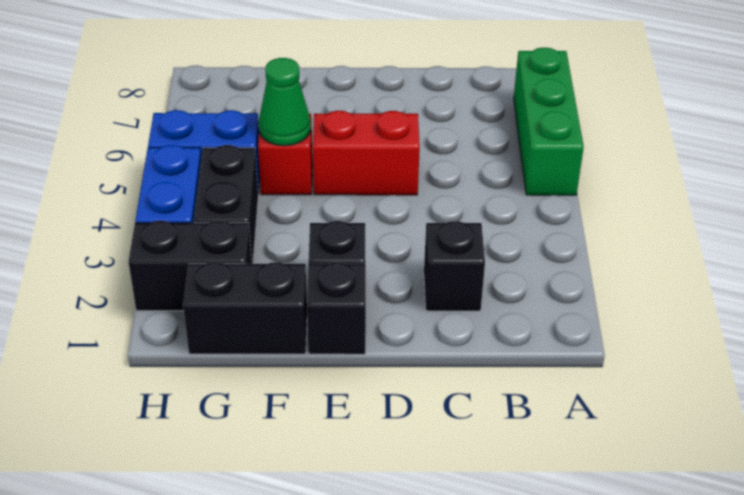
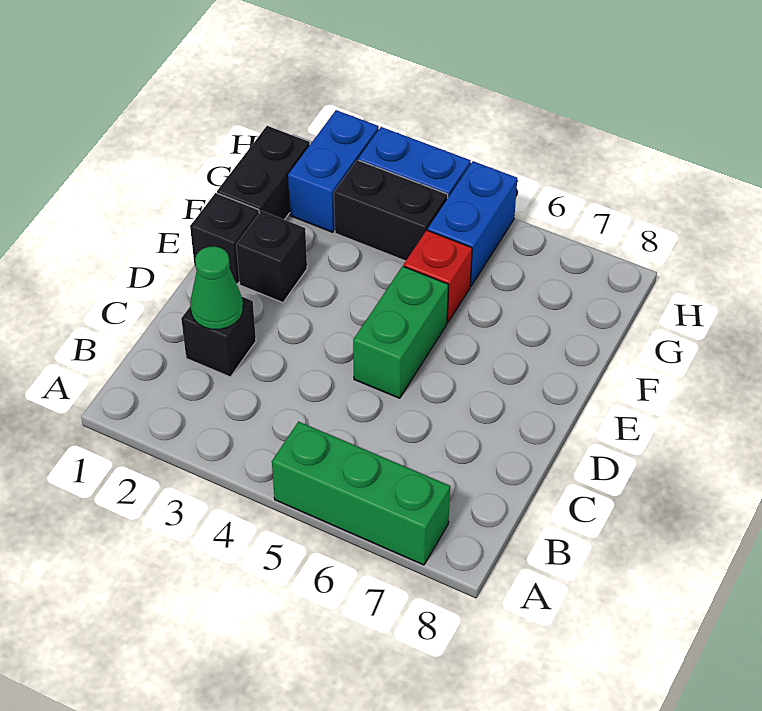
red 1x2 brick [313,111,420,195] -> green 1x2 brick [353,266,448,398]
green 1x1 cone [259,58,311,146] -> green 1x1 cone moved to [190,246,243,329]
black 1x2 brick [128,221,252,311] -> blue 1x2 brick [288,110,379,232]

